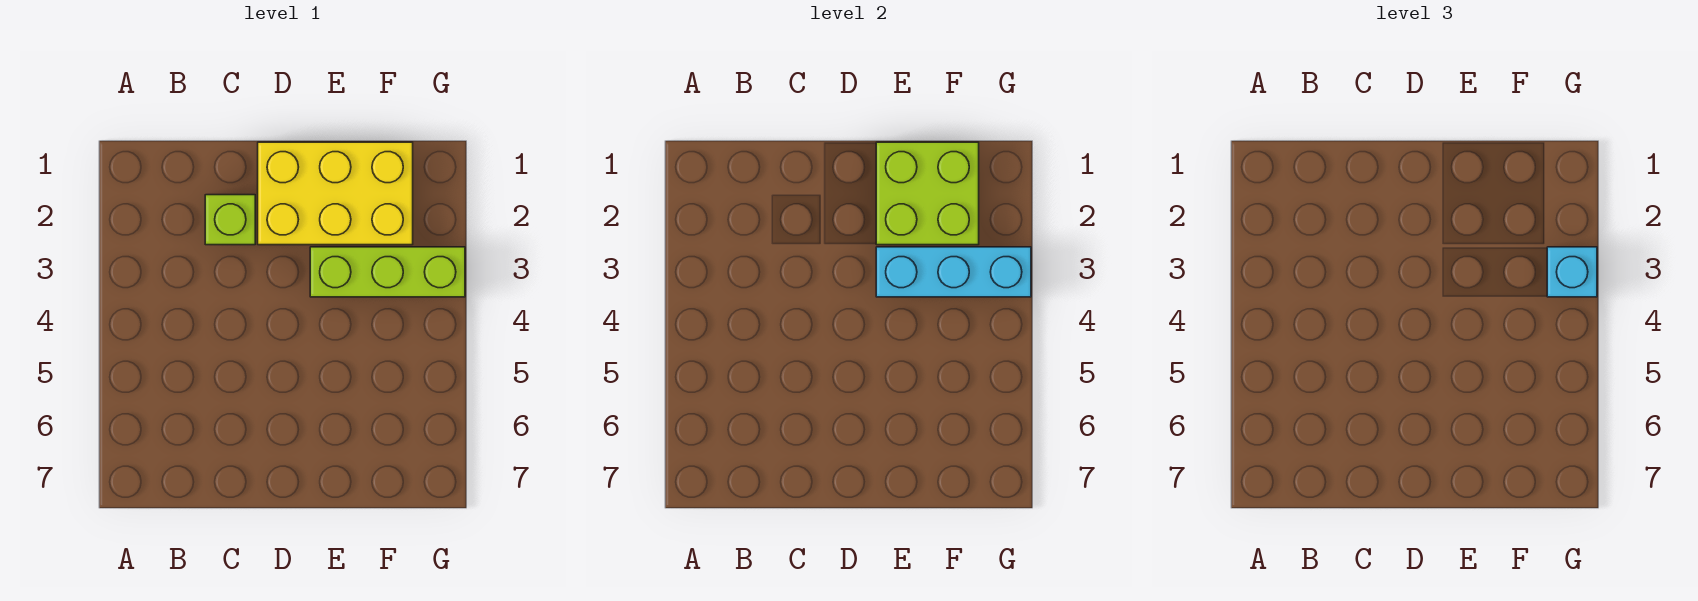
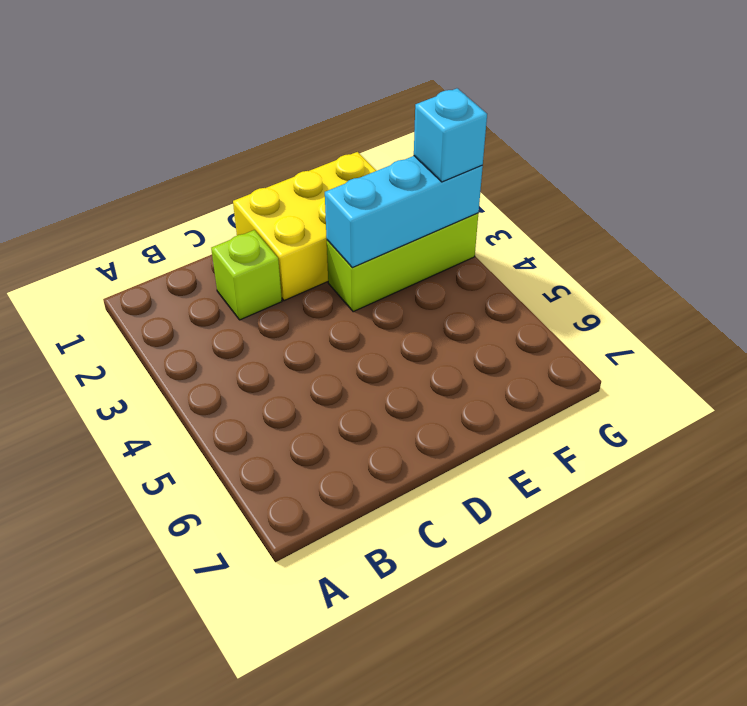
lime 2x2 brick [876,142,979,245] -> none

